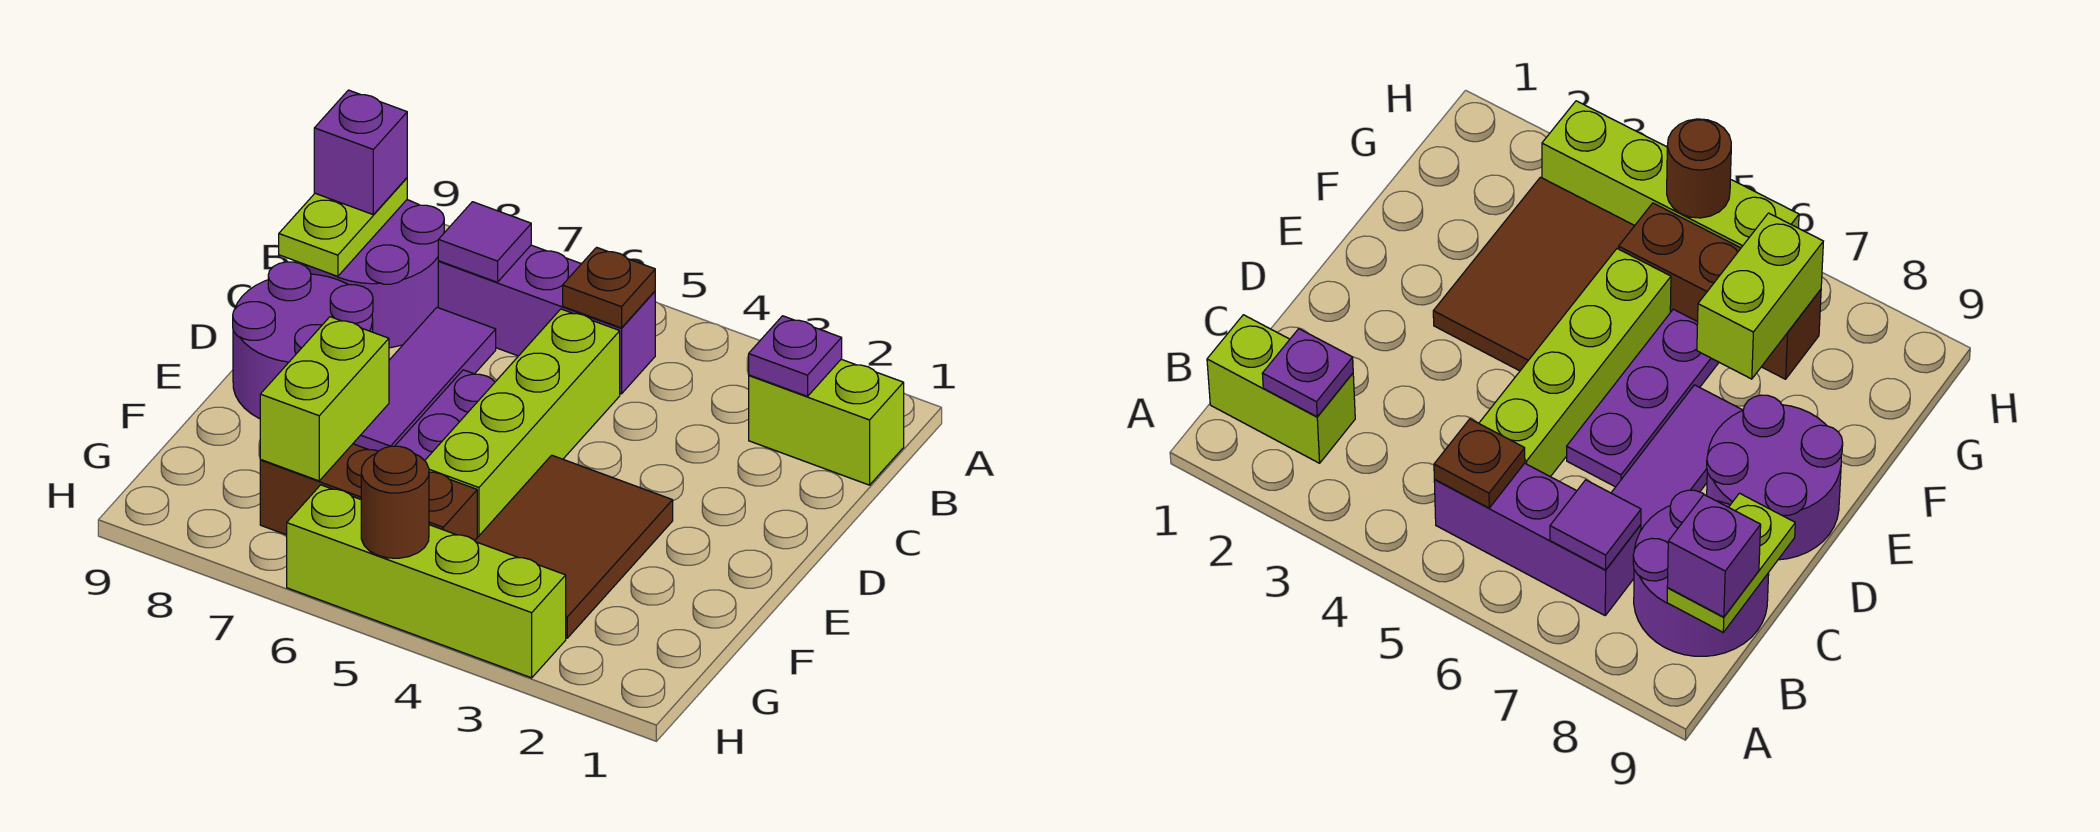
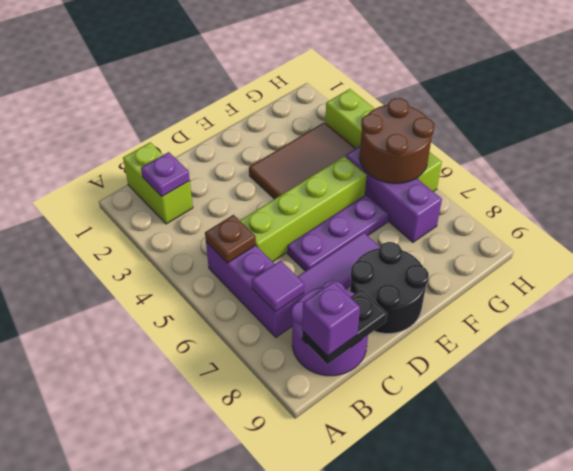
lime 1x2 plate [279,178,407,276] -> black 1x2 plate [302,289,387,364]
purple 2x2 round brick [233,262,373,419] -> black 2x2 round brick [350,242,429,334]
lime 1x2 brick [260,317,389,481] -> none
brown 1x3 brick [260,444,477,541] -> purple 1x3 brick [345,146,442,242]
brown 1x1 round brick [361,446,429,558] -> brown 2x2 round brick [360,98,434,183]

